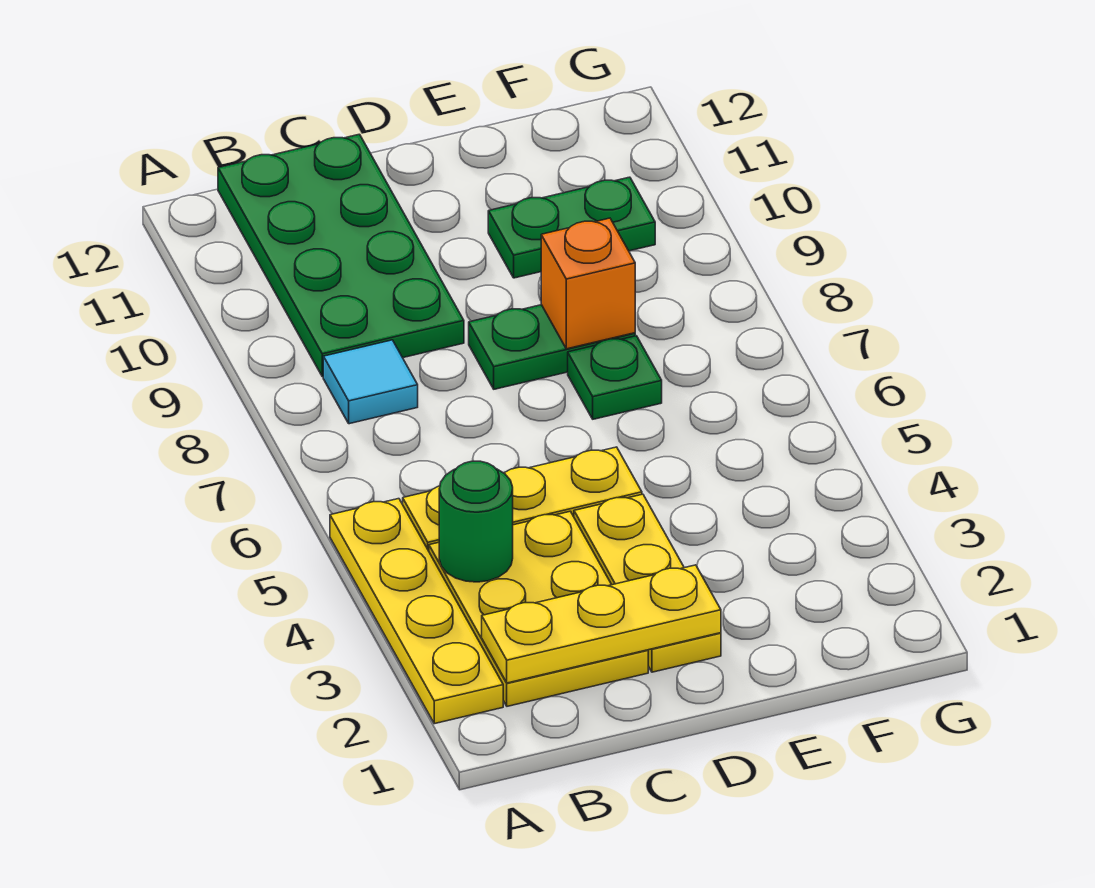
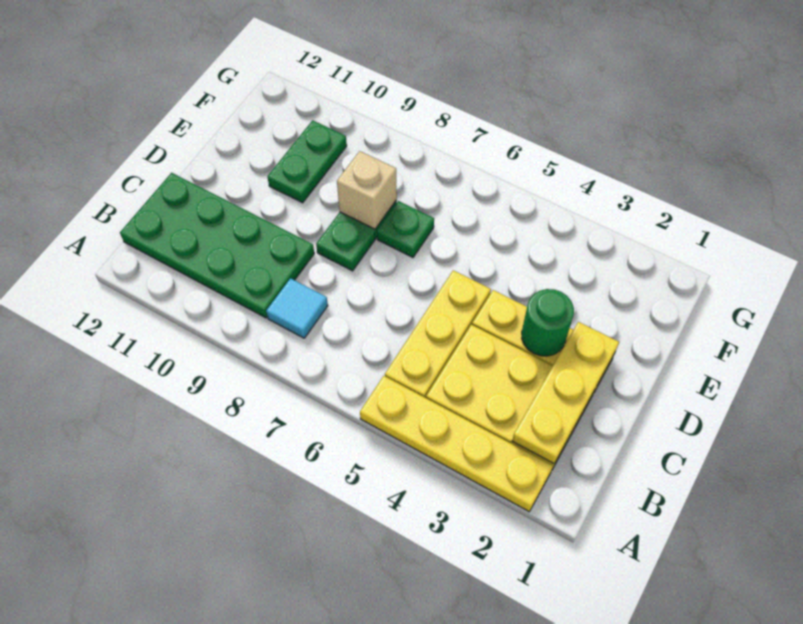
green 1x1 round brick [439,461,513,582] -> green 1x1 round brick moved to [522,289,574,356]
orange 1x1 brick [541,218,635,349] -> tan 1x1 brick [337,151,397,229]

